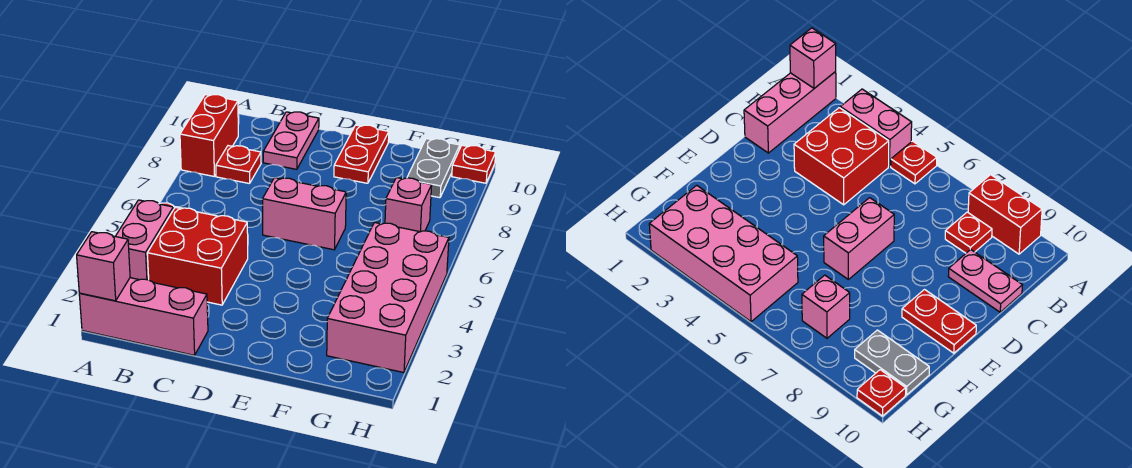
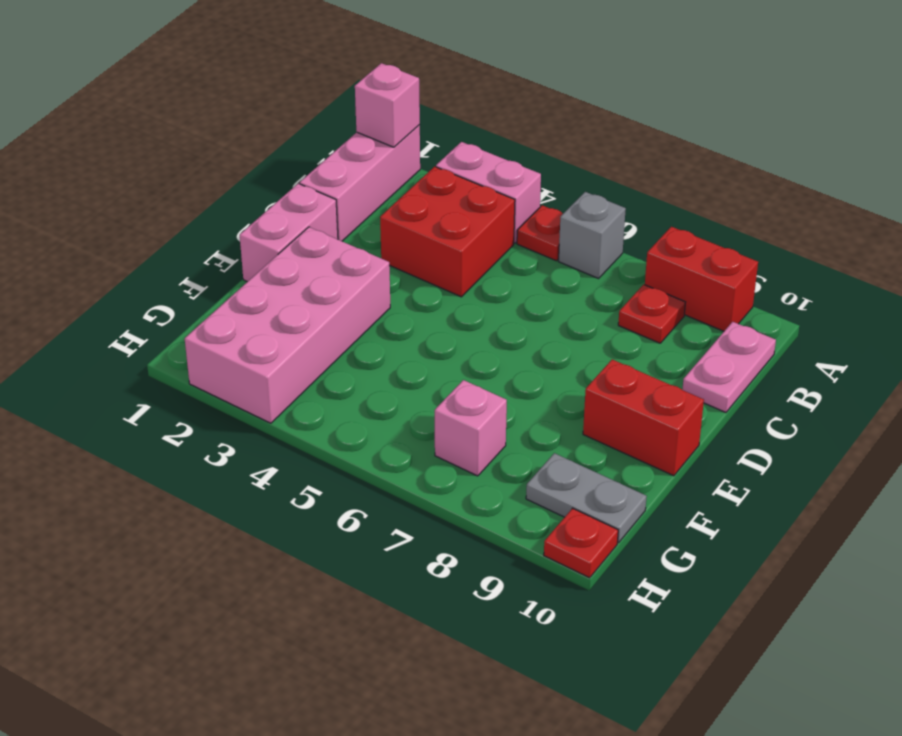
none -> grey 1x1 brick [559,192,626,278]
pink 1x2 plate [263,112,319,169] -> pink 1x2 plate turned to [682,322,776,413]
pink 1x2 brick [263,178,346,250] -> pink 1x2 brick moved to [240,184,338,282]
red 1x2 plate [334,125,389,183] -> red 1x2 brick [583,360,704,476]
pink 2x4 brick [327,223,449,373] -> pink 2x4 brick turned to [185,227,390,423]

